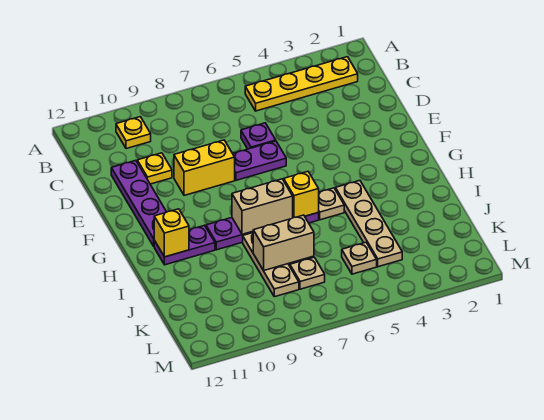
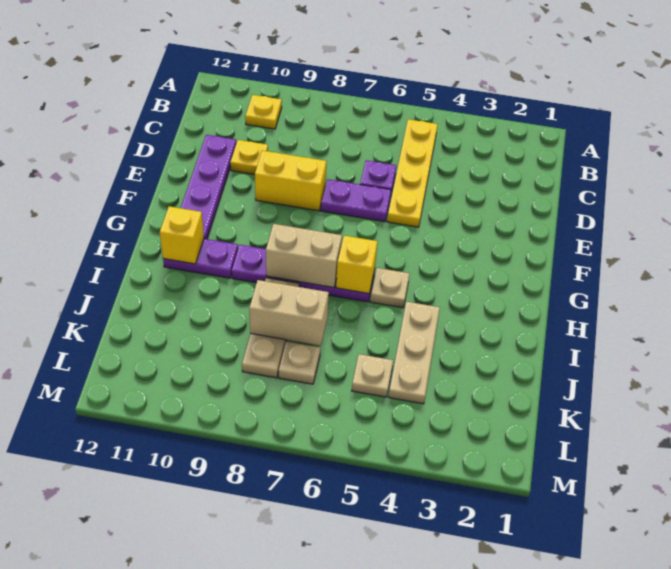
yellow 1x4 plate [245,57,358,111] -> yellow 1x4 plate turned to [387,119,438,227]
tan 1x4 plate [335,180,402,267] -> tan 1x3 plate [389,302,440,404]

